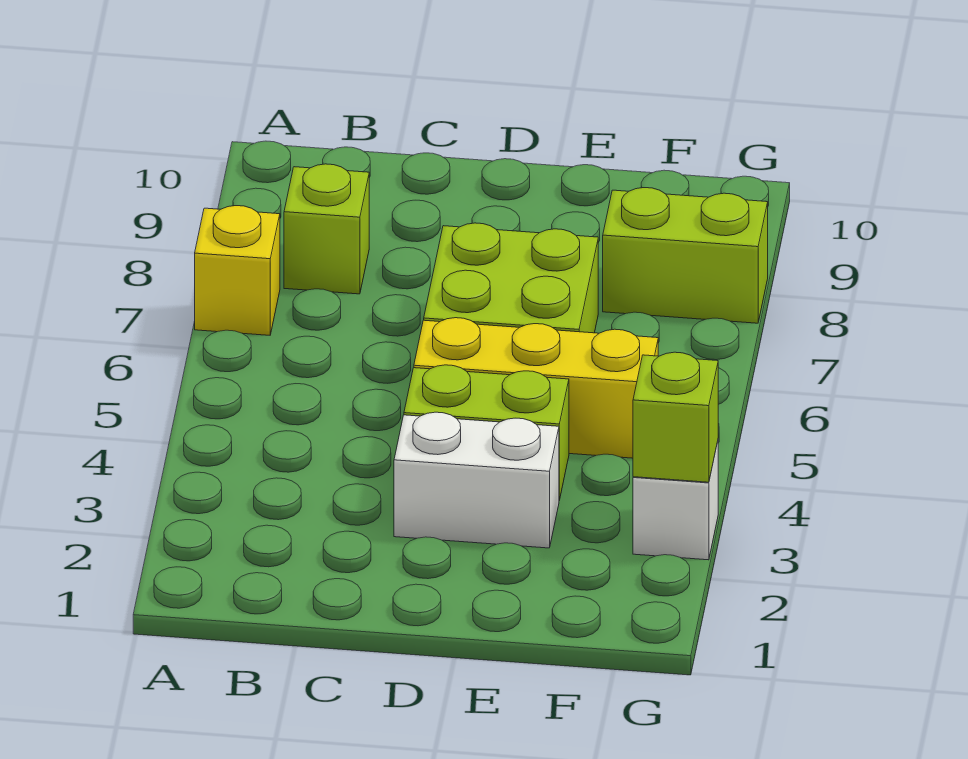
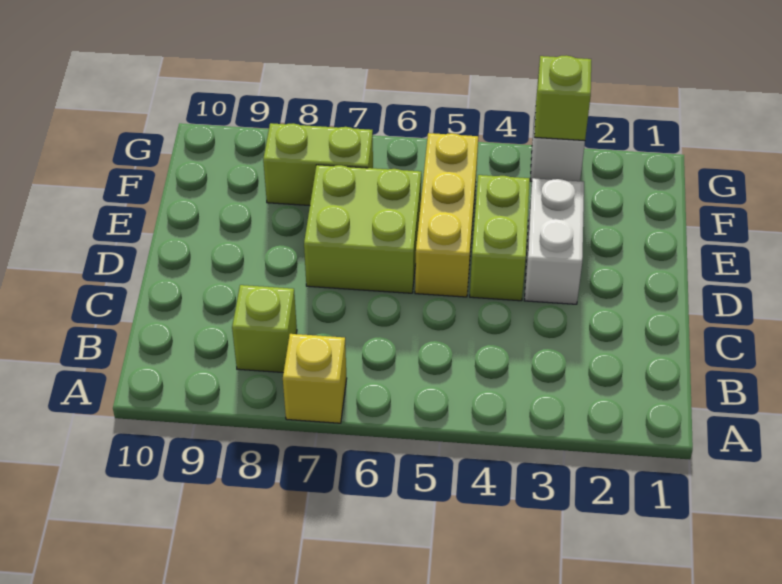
lime 1x2 brick [603,188,768,323] -> lime 1x2 brick turned to [263,123,373,206]

